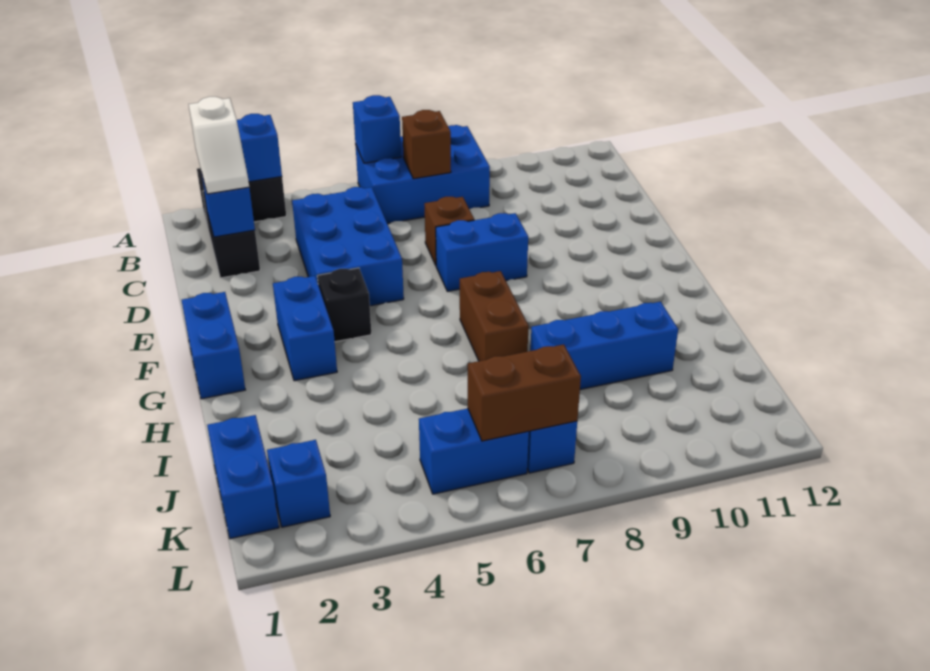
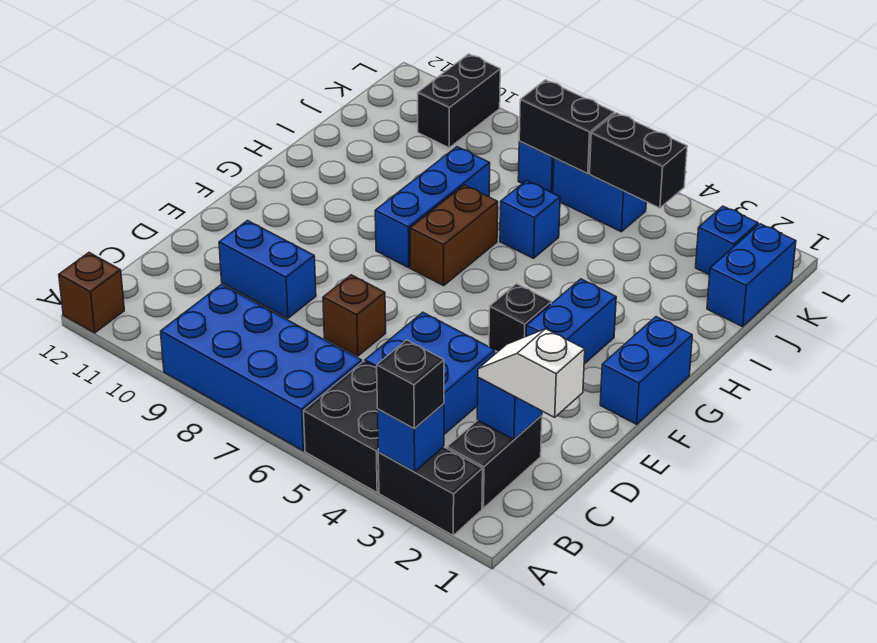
none -> black 1x1 brick [377,340,444,429]
none -> black 2x2 brick [304,361,379,492]
blue 2x3 brick [355,125,490,224] -> blue 2x4 brick [161,285,362,451]
blue 1x1 brick [353,95,401,163] -> blue 1x1 brick moved to [500,181,560,258]
white 1x2 slope [189,97,249,194] -> white 1x2 slope turned to [478,329,585,417]
brown 1x1 brick [402,110,451,179] -> brown 1x1 brick moved to [59,253,124,333]
blue 2x3 brick [292,187,404,306] -> blue 2x2 brick [365,312,495,434]
blue 1x2 brick [436,213,528,291] -> blue 1x2 brick moved to [219,221,316,318]
blue 1x3 brick [530,302,678,389] -> blue 1x3 brick turned to [375,147,490,268]
none -> black 1x2 brick [590,113,687,208]
brown 1x2 brick [468,344,581,441] -> black 1x2 brick [519,80,614,174]
none -> black 1x2 brick [418,54,500,148]

